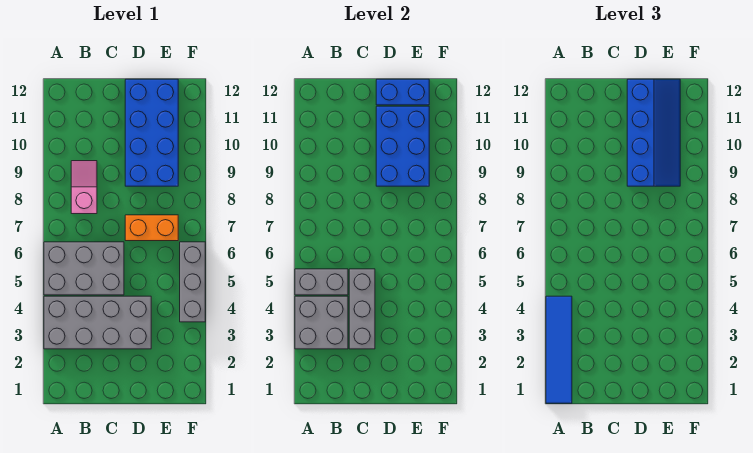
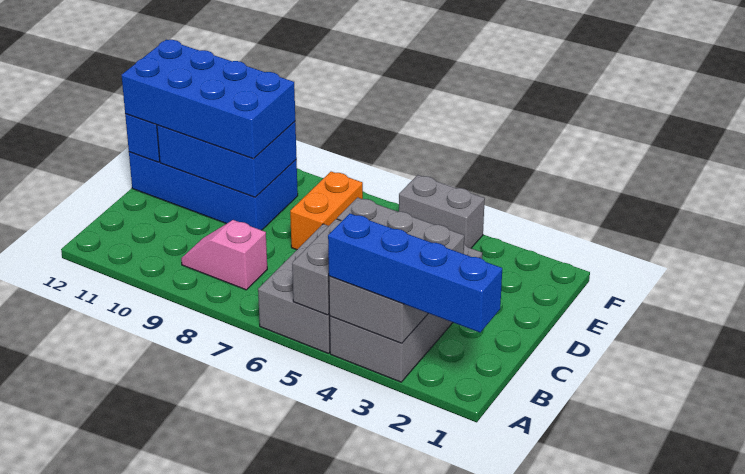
blue 1x4 tile [546,296,572,403] -> blue 1x4 brick [328,214,502,332]
blue 2x4 slope [627,79,680,186] -> blue 2x4 brick [122,40,295,159]
grey 1x3 brick [180,242,205,322] -> grey 1x2 brick [399,175,485,248]

